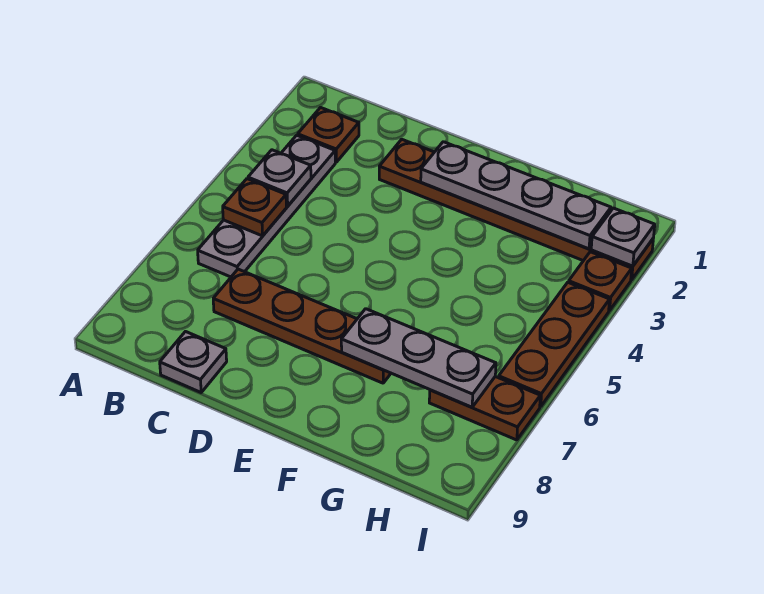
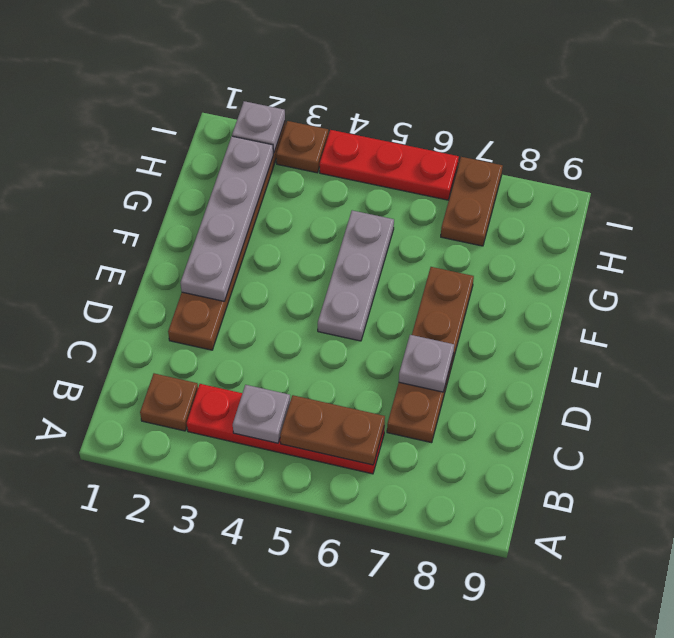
grey 1x4 plate [198,135,335,277] -> red 1x4 plate [187,384,384,474]
brown 1x1 plate [223,179,286,236] -> brown 1x2 plate [280,395,385,465]
grey 1x1 plate [160,332,227,392] -> grey 1x1 plate moved to [399,335,454,392]
grey 1x3 plate [341,309,496,407] -> grey 1x3 plate moved to [318,210,394,341]
brown 1x3 plate [499,282,610,407] -> red 1x3 plate [320,130,459,200]

